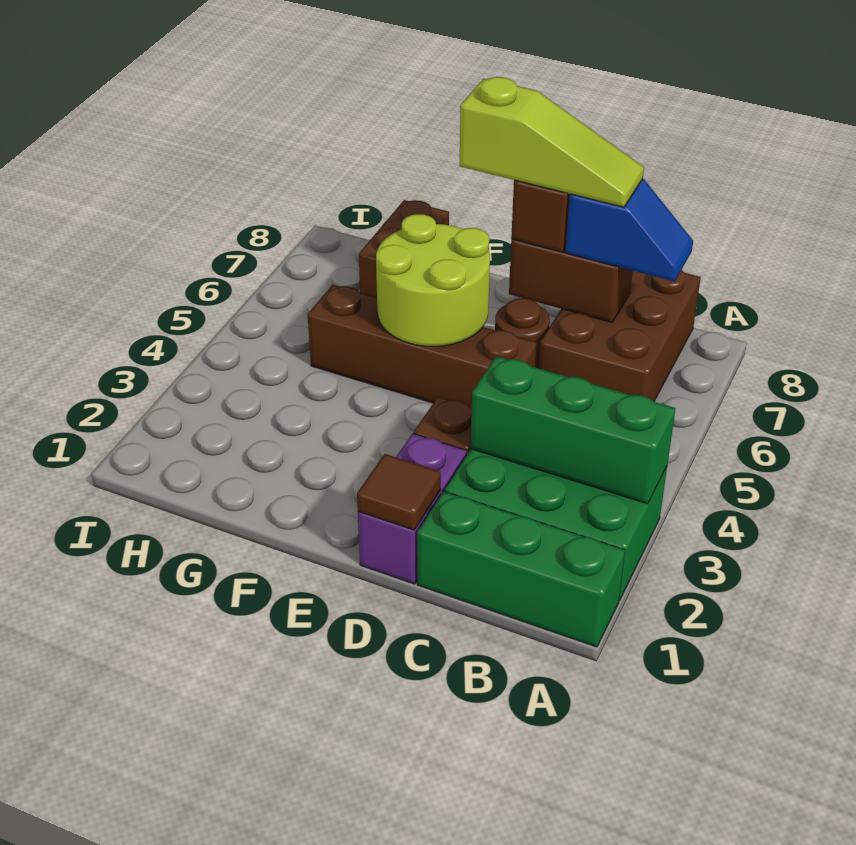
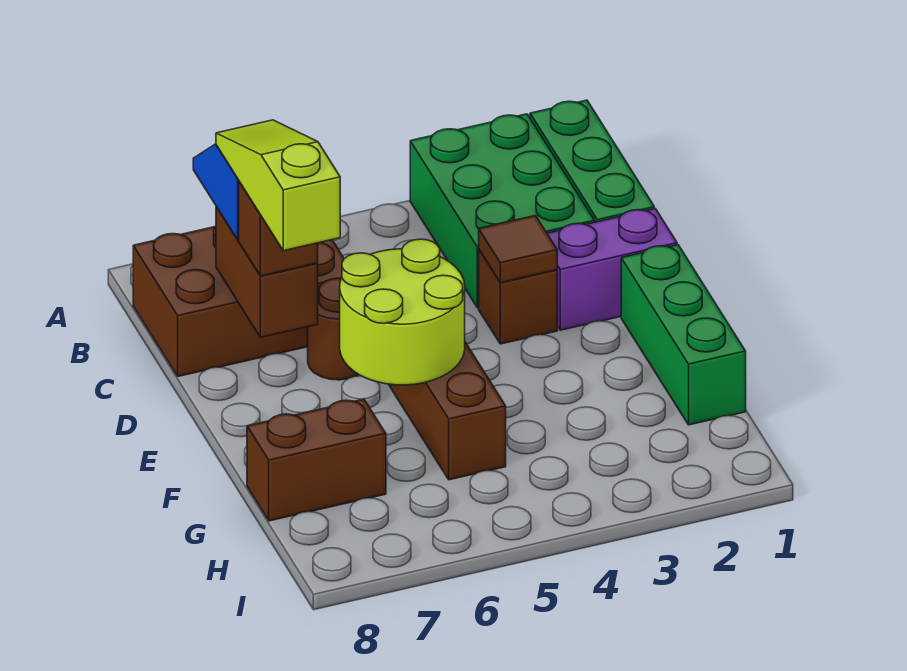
green 1x3 brick [471,356,676,504] -> green 1x3 brick moved to [621,245,746,425]
brown 1x1 tile [357,454,441,530] -> brown 1x1 tile moved to [479,216,557,283]

